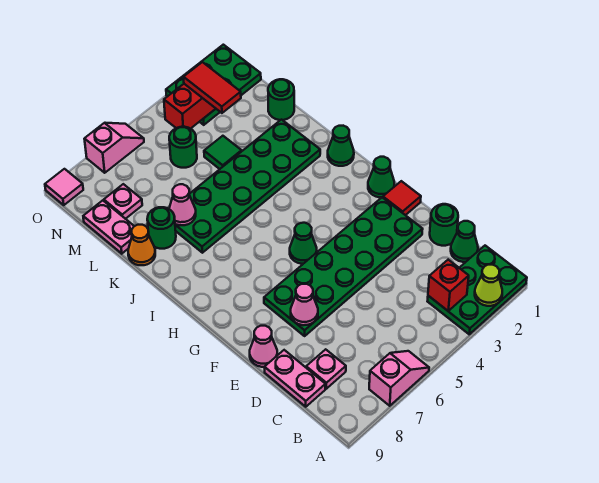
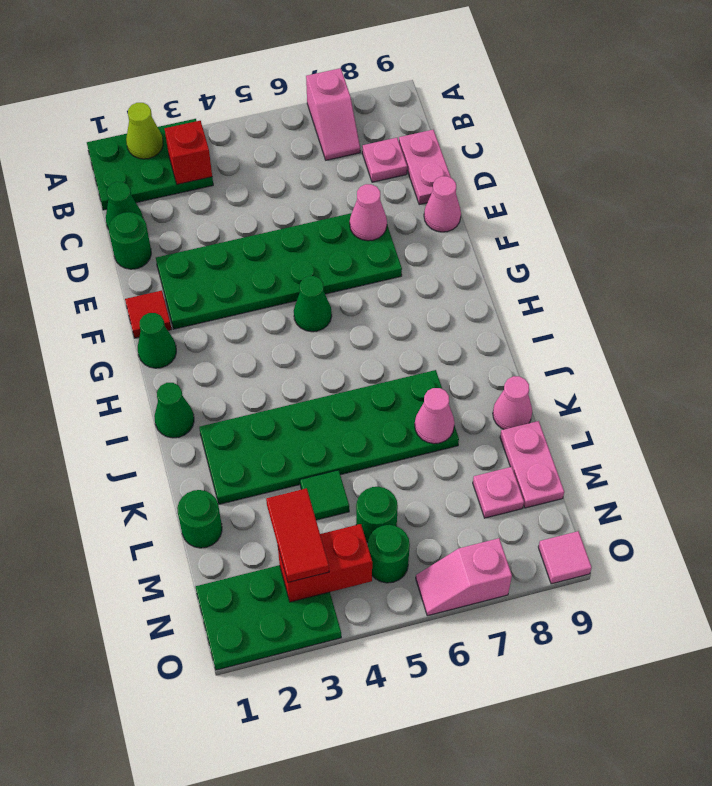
pink 1x2 slope [369,351,429,406] -> pink 1x2 slope turned to [306,68,360,160]
green 1x1 round brick [147,207,176,249] -> green 1x1 round brick moved to [368,525,410,583]
orange 1x1 cone [128,225,155,265] -> pink 1x1 cone [493,376,532,429]

